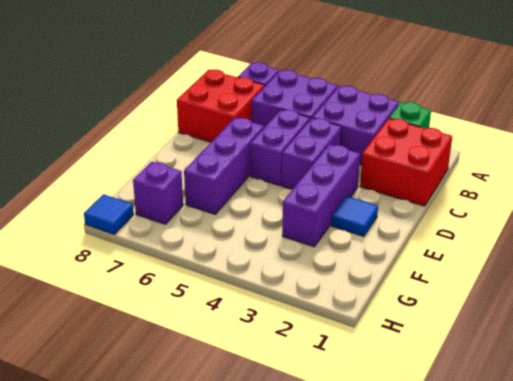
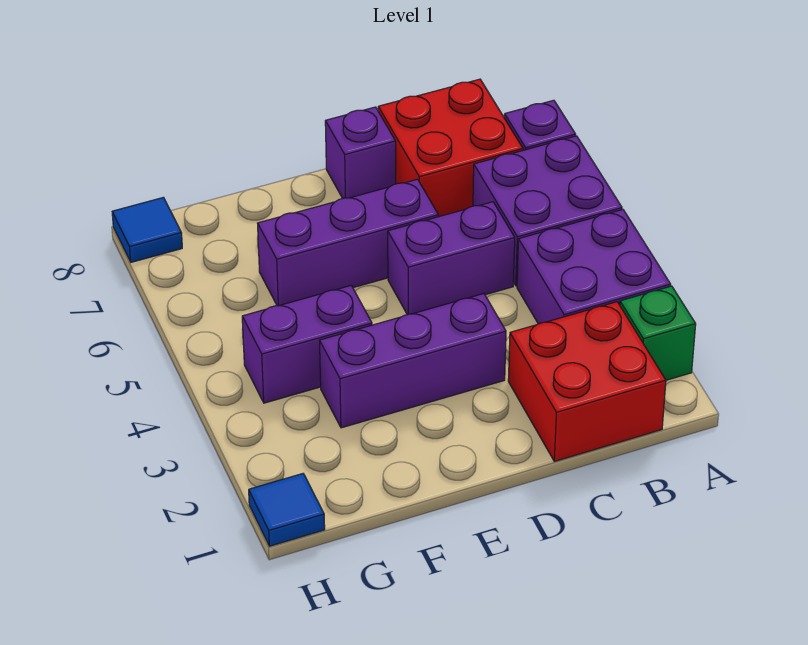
purple 1x2 brick [282,118,342,189] -> purple 1x2 brick moved to [242,286,372,403]
blue 1x1 tile [332,196,378,236] -> blue 1x1 tile moved to [249,474,325,546]
purple 1x1 brick [133,162,183,224] -> purple 1x1 brick moved to [325,107,396,198]

